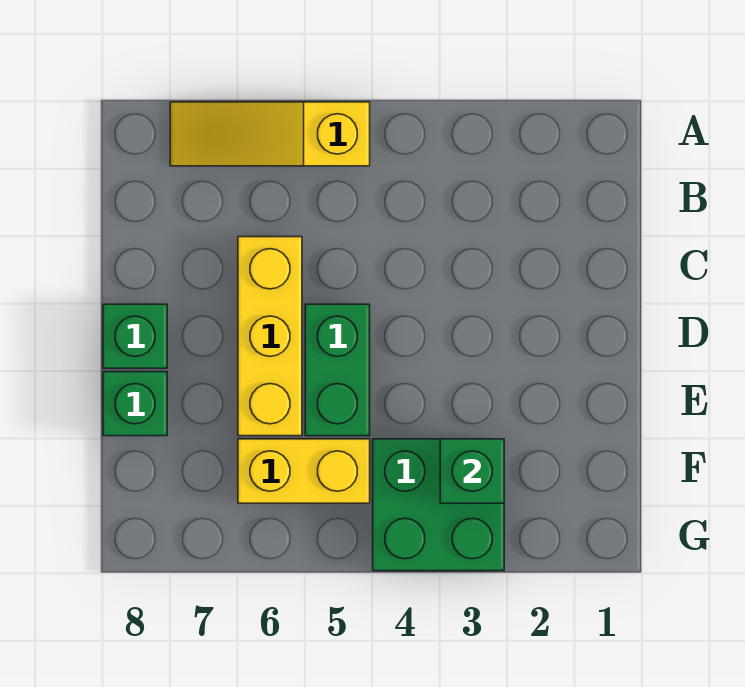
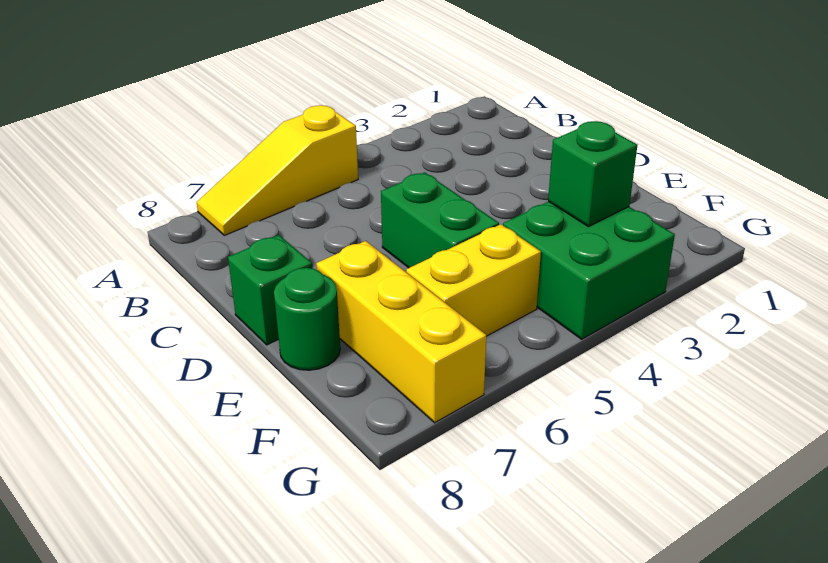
yellow 1x3 brick [238,237,302,436] -> yellow 1x3 brick moved to [316,241,486,423]
green 1x1 brick [103,372,167,436] -> green 1x1 round brick [274,268,340,370]

